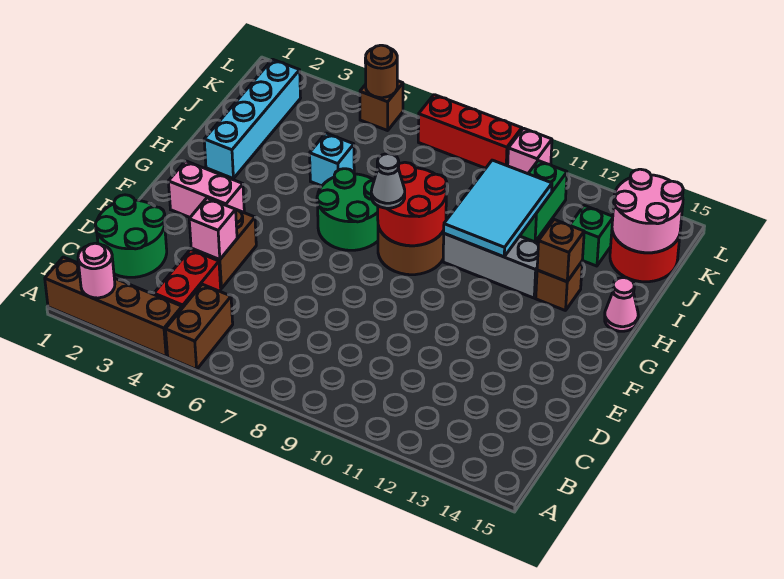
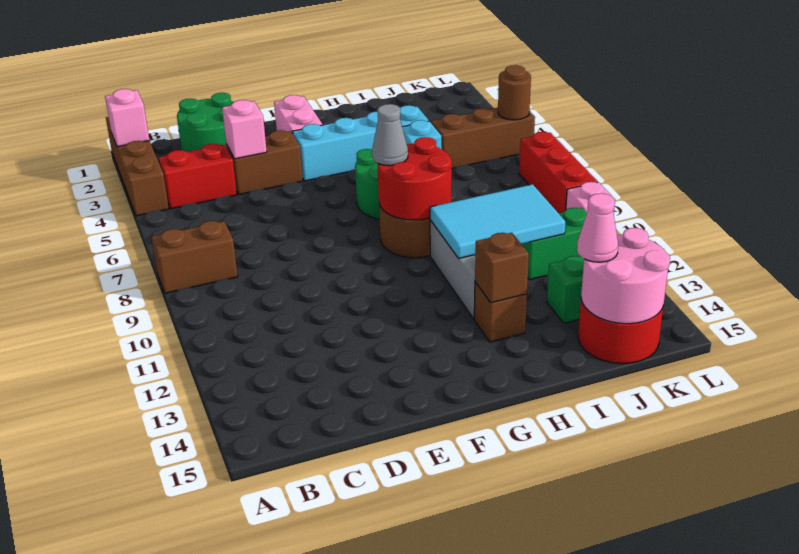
pink 1x1 round brick [78,243,115,298] -> pink 1x1 brick [105,89,149,147]
brown 1x2 brick [166,284,233,370] -> brown 1x2 brick moved to [151,221,238,293]
cyan 1x4 brick [204,59,300,178] -> cyan 1x4 brick moved to [292,105,429,181]
pink 1x1 cone [605,278,638,331] -> pink 1x1 cone moved to [577,193,618,262]
brown 1x1 brick [360,81,403,131] -> brown 1x3 brick [431,108,535,169]

